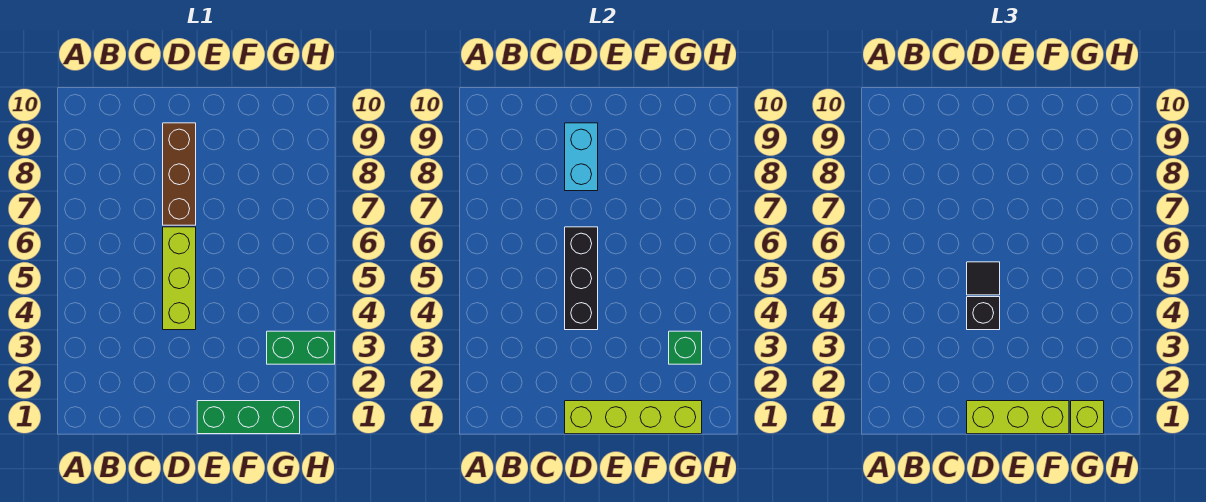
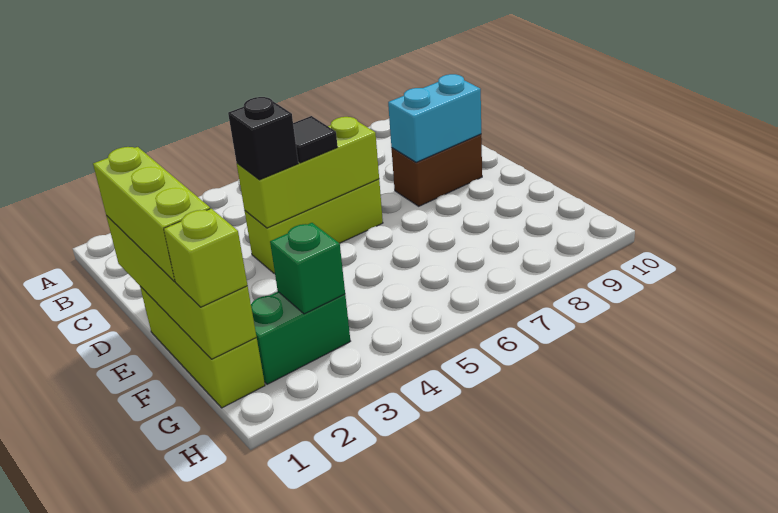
black 1x3 brick [565,227,598,330] -> lime 1x3 brick [237,117,379,228]
brown 1x3 brick [163,123,196,225] -> brown 1x2 brick [392,134,482,206]
green 1x3 brick [197,401,300,434] -> lime 1x3 brick [140,286,265,408]
green 1x2 brick [267,331,335,364] -> green 1x2 brick turned to [251,292,350,384]

